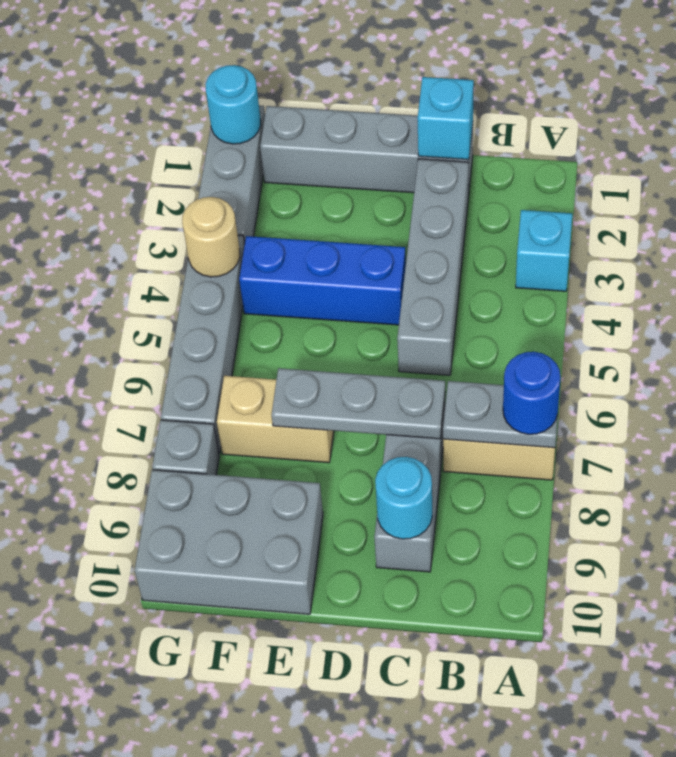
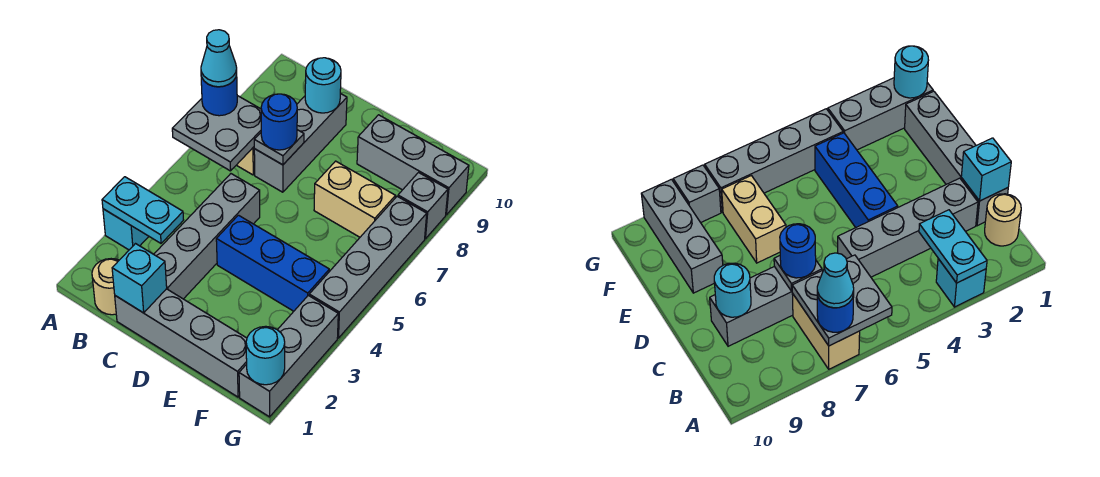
none -> cyan 1x2 plate [102,177,183,243]
grey 1x2 plate [443,381,558,448] -> grey 2x2 plate [172,96,261,171]
none -> cyan 1x1 cone [201,30,237,87]
grey 1x3 plate [271,368,445,439] -> grey 1x1 plate [254,130,304,165]
none -> blue 1x1 round brick [261,94,297,150]
grey 2x3 brick [135,470,323,614] -> grey 1x3 brick [357,115,469,215]
tan 1x1 round brick [182,197,240,277] -> tan 1x1 round brick moved to [92,259,119,315]

